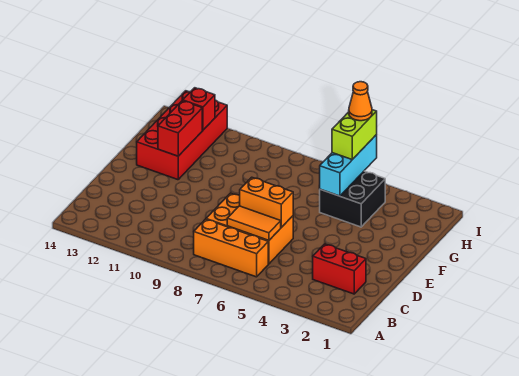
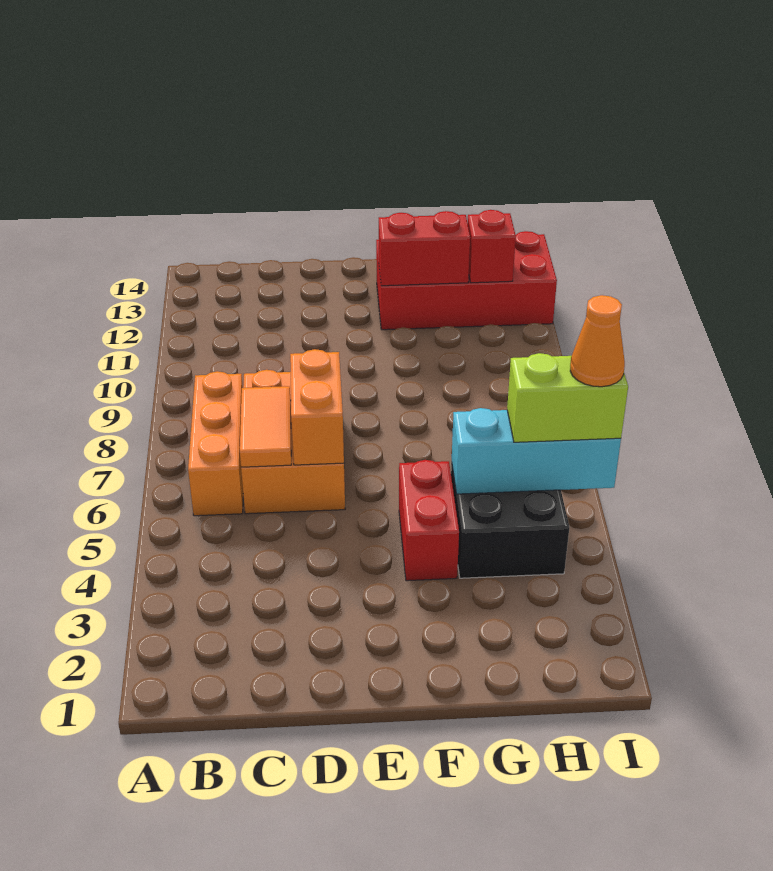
red 1x2 brick [313,244,366,294] -> red 1x2 brick moved to [399,460,459,581]

